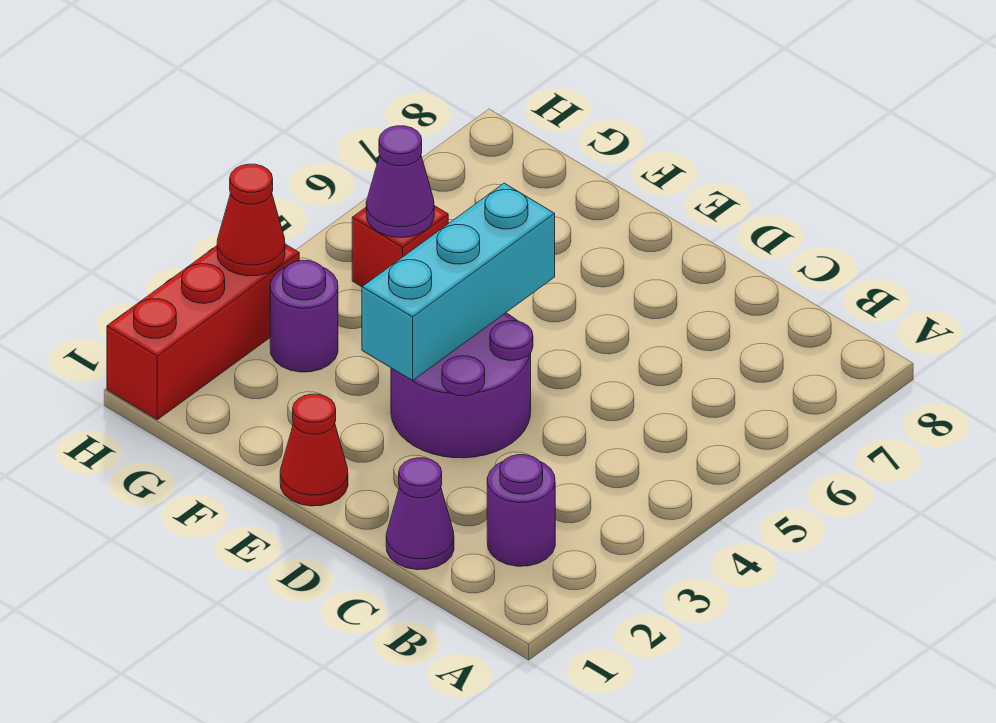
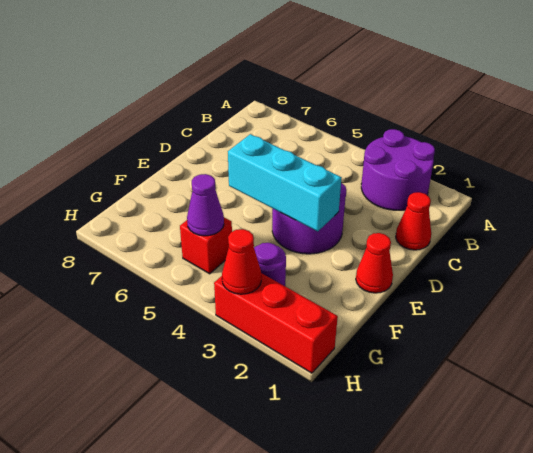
purple 1x1 round brick [487,455,555,566] -> purple 2x2 round brick [361,129,435,210]
purple 1x1 cone [386,458,454,570] -> red 1x1 cone [396,192,431,250]

